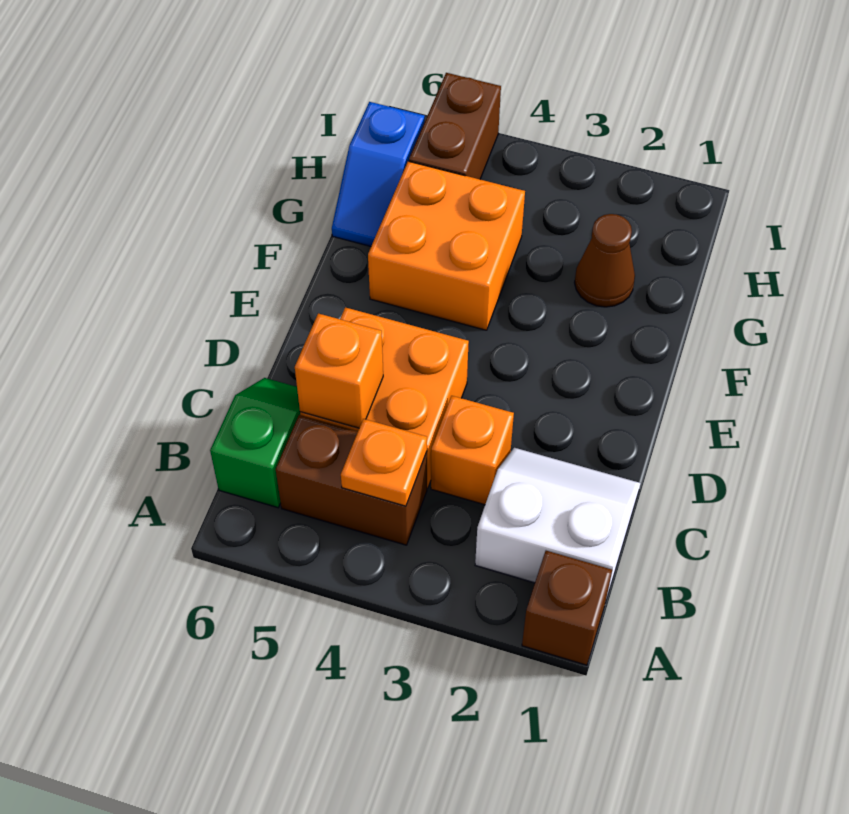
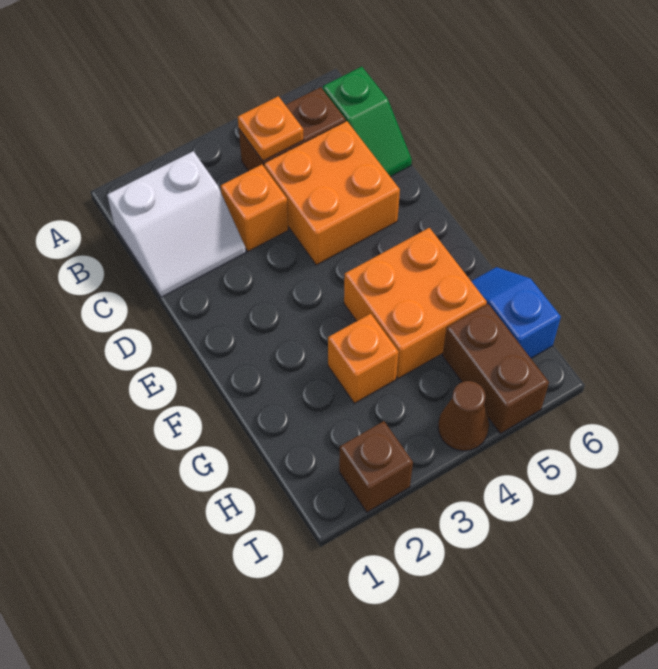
brown 1x1 brick [522,551,612,665] -> brown 1x1 brick moved to [339,421,413,512]
orange 1x1 brick [295,313,383,428] -> orange 1x1 brick moved to [328,314,398,403]
brown 1x1 cone [575,214,635,307] -> brown 1x1 cone moved to [438,381,489,451]

